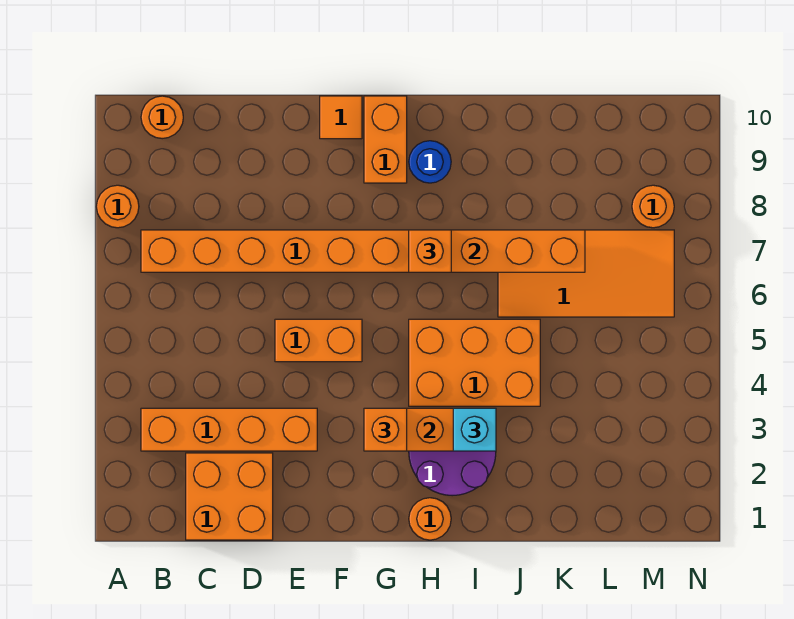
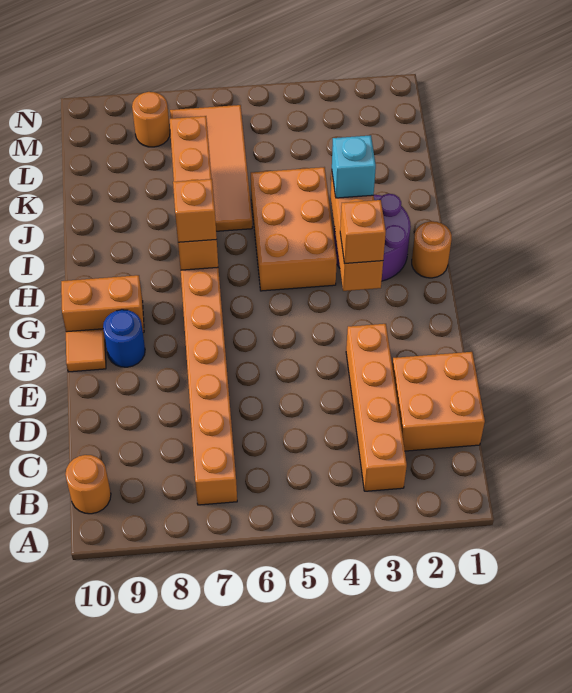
orange 1x1 round brick [96,185,139,228] -> none
orange 1x2 brick [275,319,362,362] -> none
blue 1x1 round brick [409,141,451,183] -> blue 1x1 round brick moved to [103,310,145,367]

